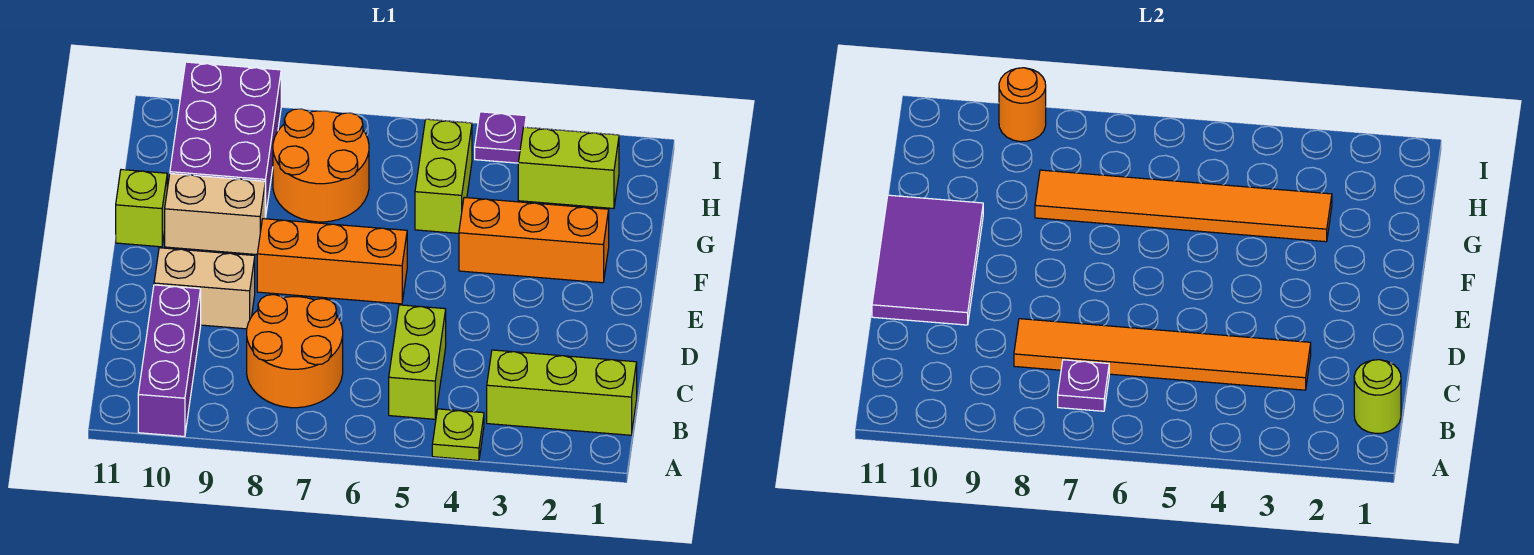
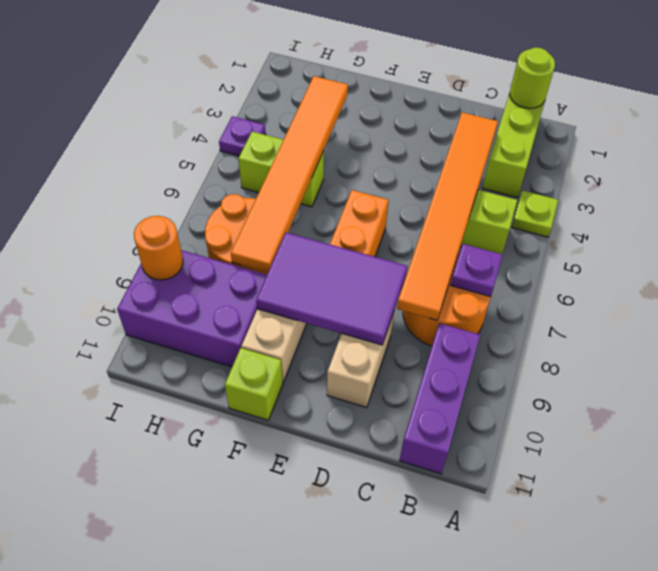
purple 1x3 brick [138,285,201,436] -> purple 1x3 brick turned to [399,323,480,474]
purple 2x3 tile [872,195,983,325] -> purple 2x3 tile moved to [256,233,407,345]
orange 1x3 brick [459,197,609,283] -> none
lime 1x2 brick [518,127,619,209] -> none

